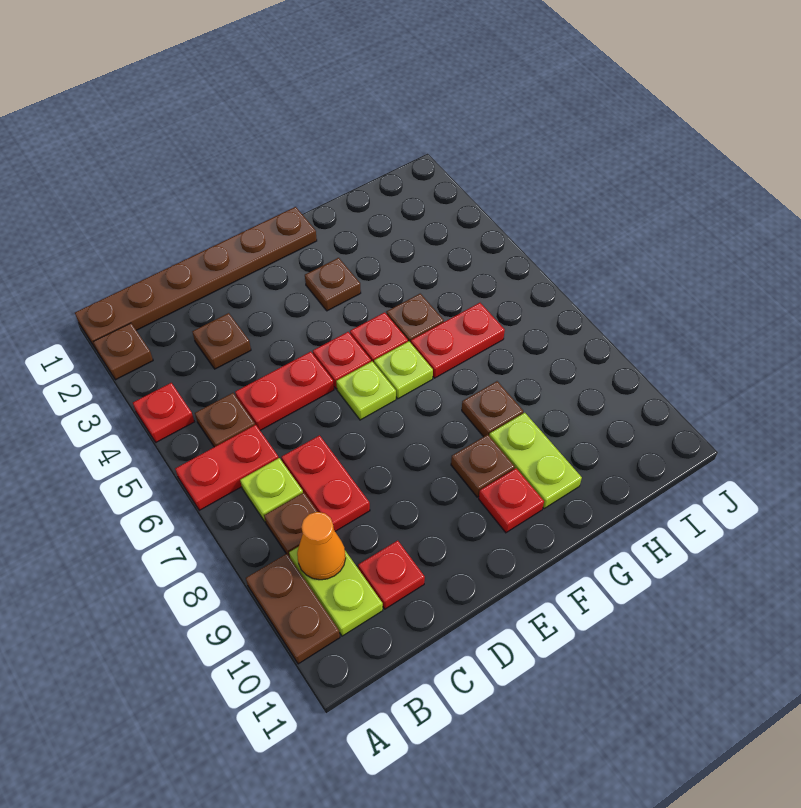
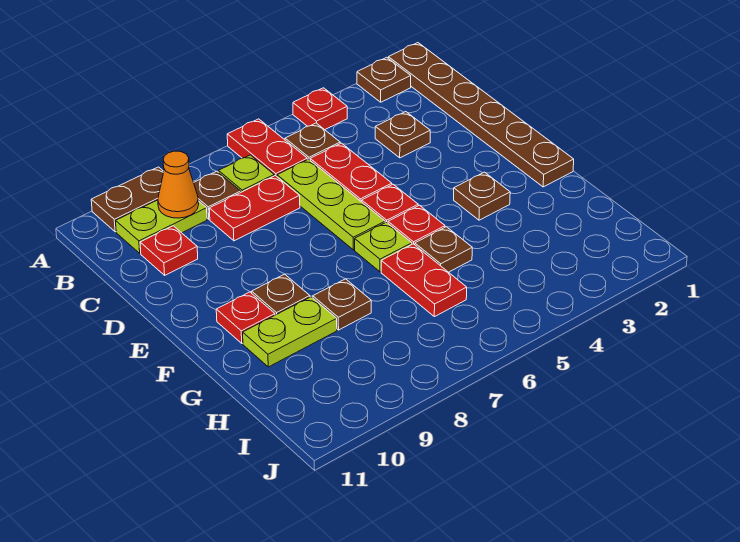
lime 1x1 plate [336,362,396,420] -> lime 1x3 plate [277,159,385,250]

